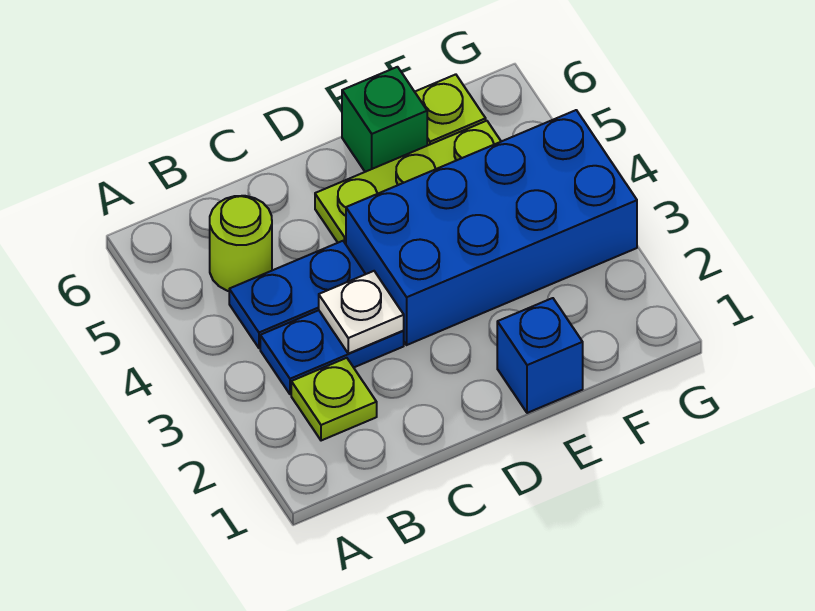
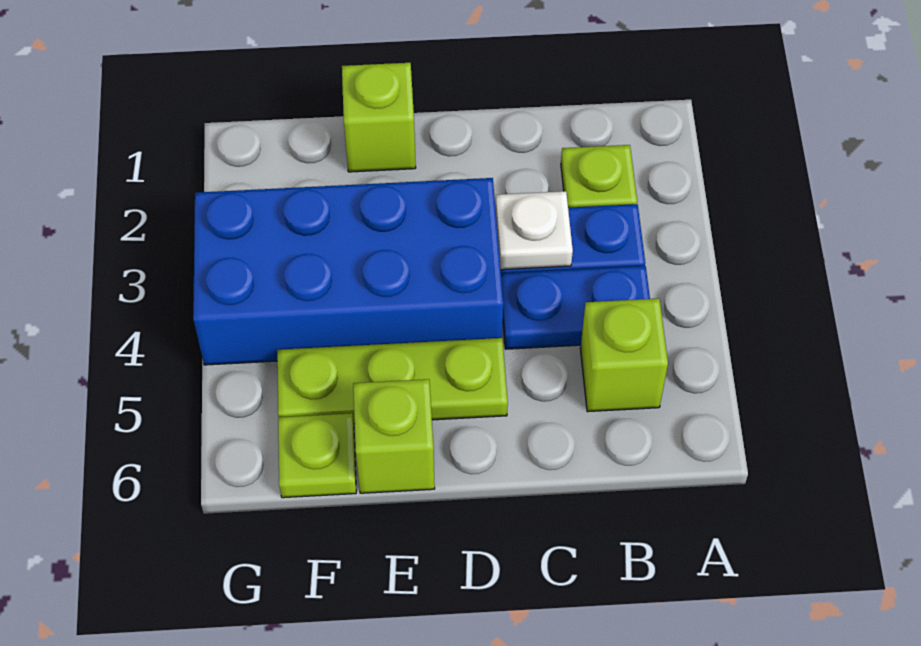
lime 1x1 round brick [210,196,272,291] -> lime 1x1 brick [580,299,668,412]
blue 1x1 brick [497,298,583,413] -> lime 1x1 brick [342,63,416,172]
green 1x1 brick [342,67,427,172] -> lime 1x1 brick [353,379,435,493]

